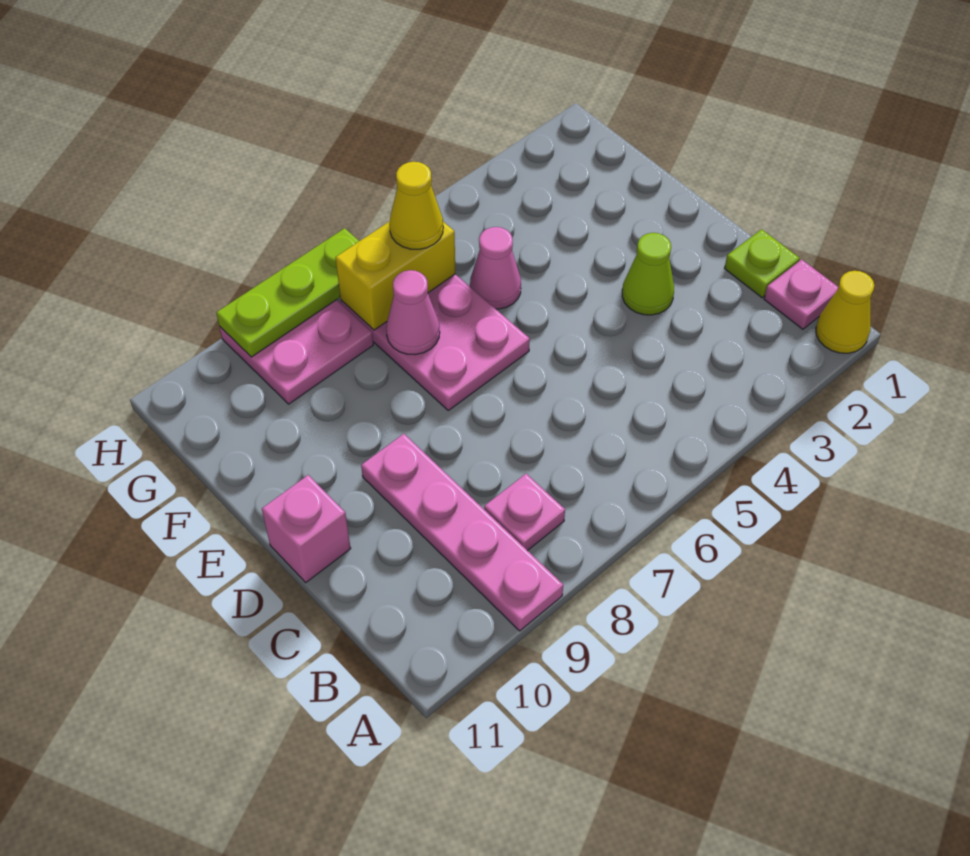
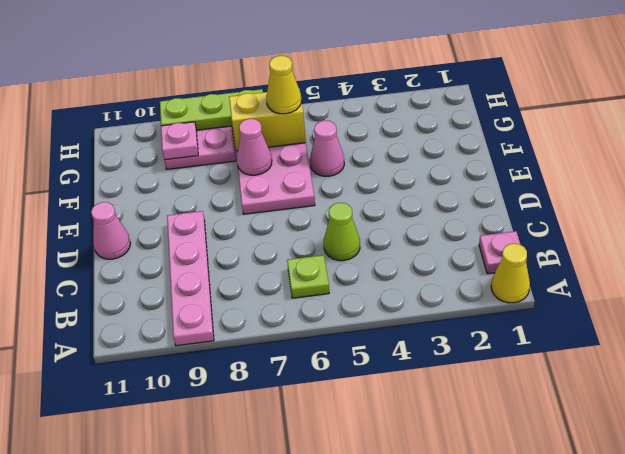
pink 1x1 plate [484,474,565,551] -> pink 1x1 plate moved to [161,122,198,160]
lime 1x1 plate [724,229,800,298] -> lime 1x1 plate moved to [287,255,329,298]
lime 1x1 cone [622,233,674,315] -> lime 1x1 cone moved to [324,203,360,261]
pink 1x1 brick [262,475,351,582] -> pink 1x1 cone [91,202,130,259]

